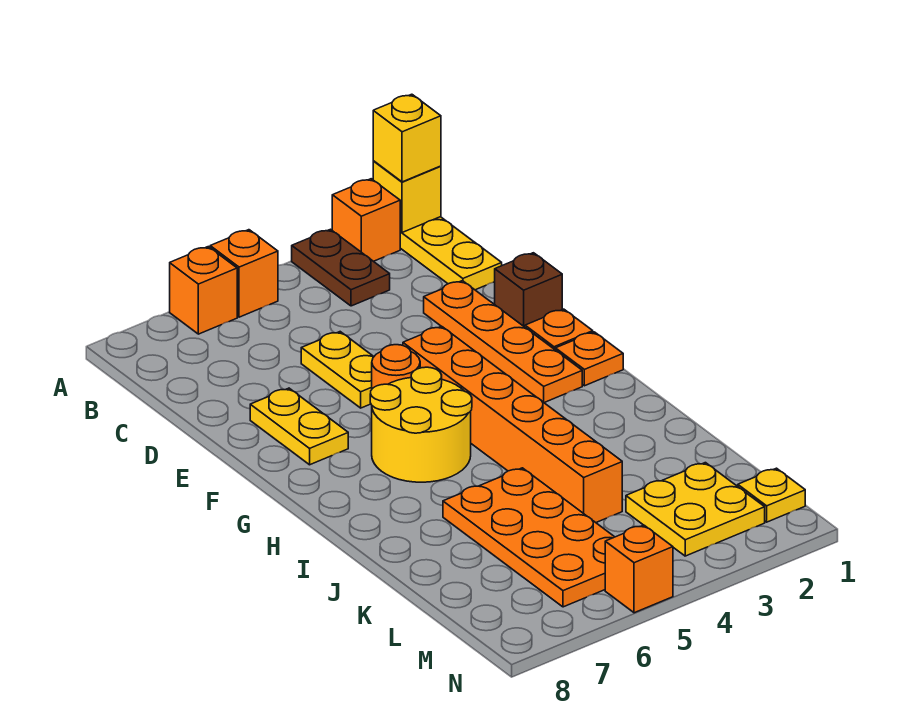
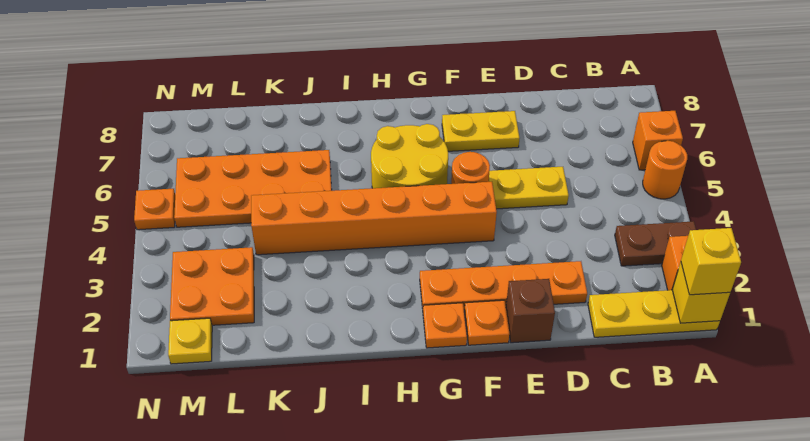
orange 1x1 brick [210,230,278,317] -> orange 1x1 round brick [643,141,687,199]
yellow 2x2 plate [626,463,765,556] -> orange 2x2 plate [170,247,254,325]
orange 1x1 brick [605,525,673,613] -> orange 1x1 plate [134,189,175,230]

